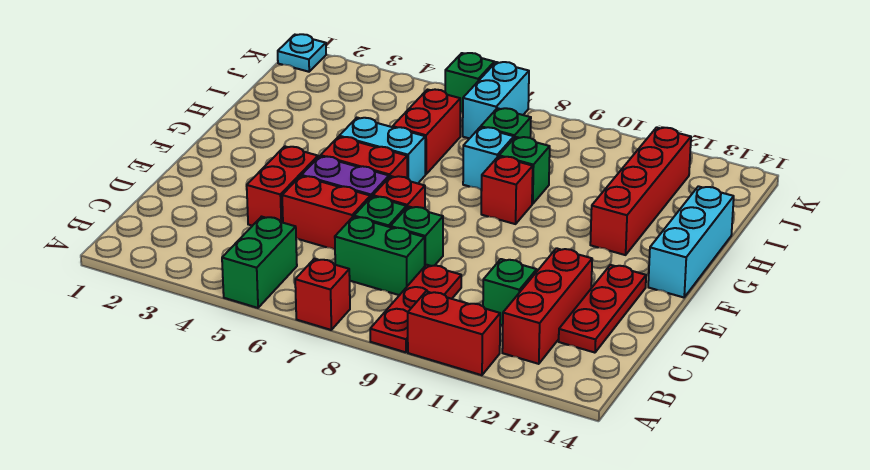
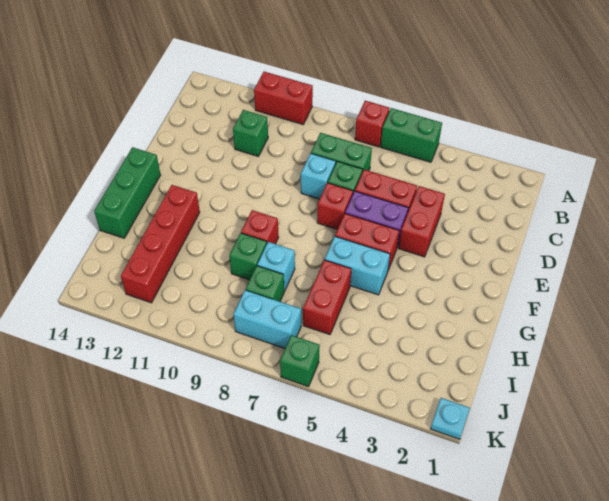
green 1x2 brick [222,217,297,308] -> green 1x2 brick turned to [381,108,442,162]
red 1x3 plate [370,265,461,352] -> none
red 1x3 brick [502,248,592,364] -> none
red 1x3 plate [559,265,646,353] -> none
green 1x1 brick [390,206,443,266] -> cyan 1x1 brick [301,153,336,199]
cyan 1x3 brick [648,186,734,297] -> green 1x3 brick [94,147,161,238]
cyan 1x2 brick [463,62,529,138] -> cyan 1x2 brick turned to [233,290,301,348]

